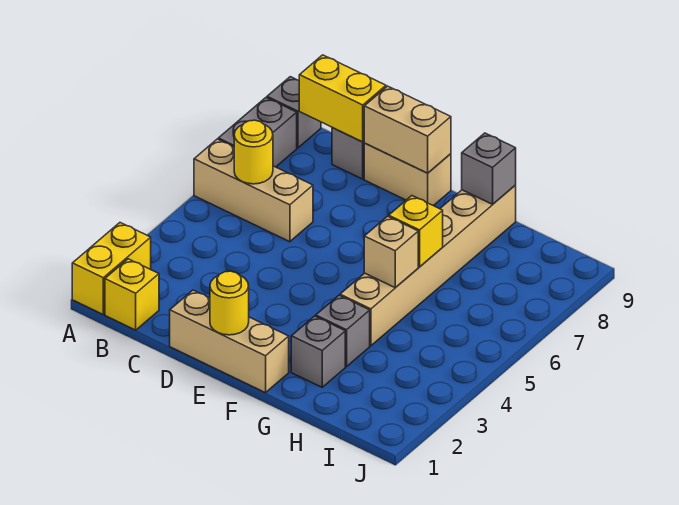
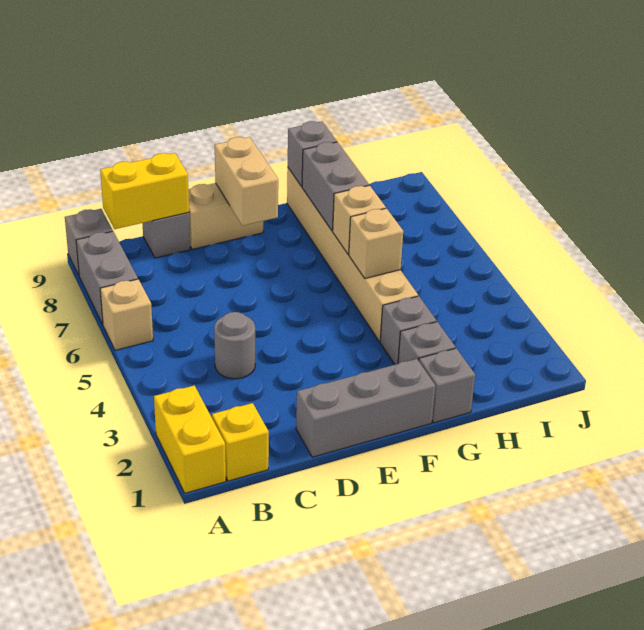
tan 1x3 brick [194,139,313,242] -> tan 1x1 brick [100,279,153,350]
yellow 1x1 round brick [234,120,273,184] -> none
none -> grey 1x1 round brick [214,312,255,379]
tan 1x3 brick [170,290,289,393] -> grey 1x3 brick [296,359,435,457]
tan 1x2 brick [364,86,451,173] -> tan 1x2 brick turned to [215,137,278,226]
yellow 1x1 round brick [210,271,249,335] -> none
none -> grey 1x1 brick [419,348,475,423]
yellow 1x1 brick [389,196,443,267] -> tan 1x1 brick [333,185,386,254]
none -> grey 1x2 brick [302,142,369,231]

